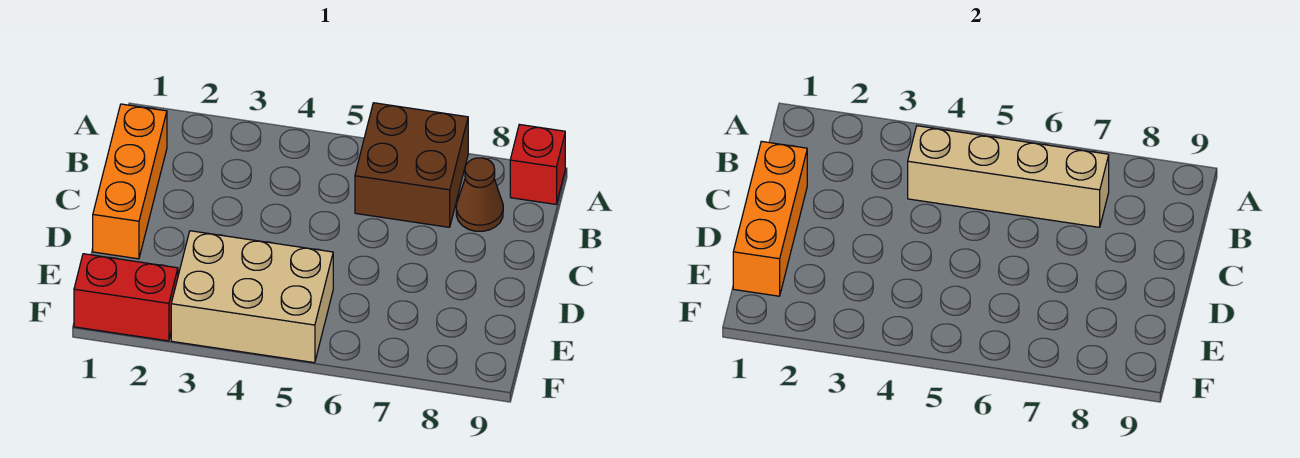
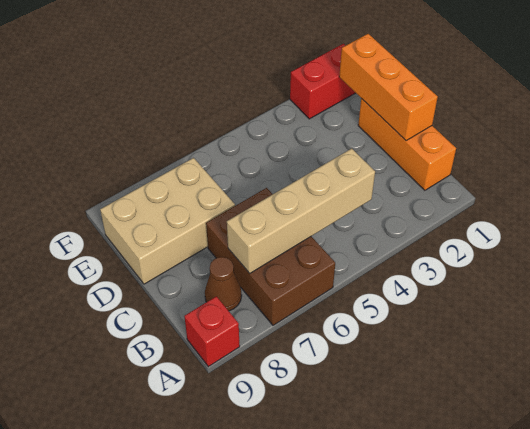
brown 2x2 brick [355,103,468,227] -> brown 2x3 brick [206,188,335,325]
tan 2x3 brick [171,231,333,363] -> tan 2x3 brick moved to [100,158,235,284]

